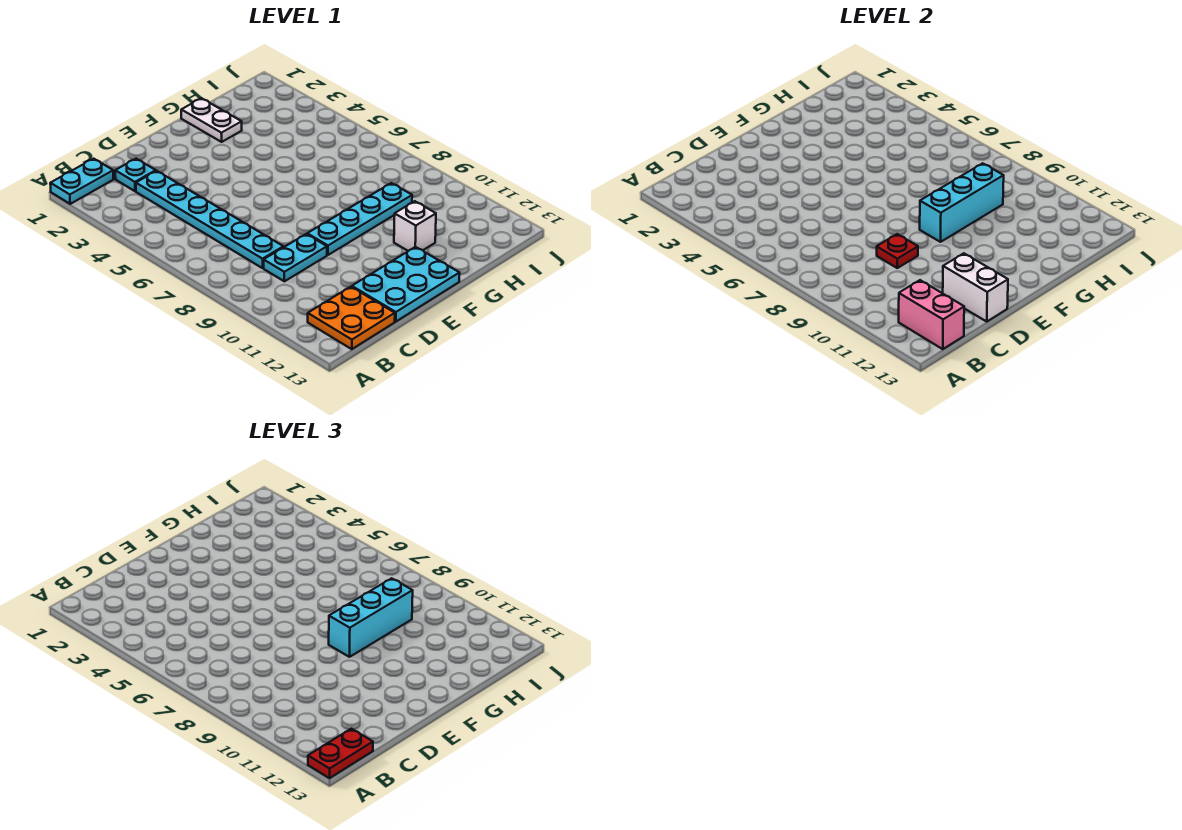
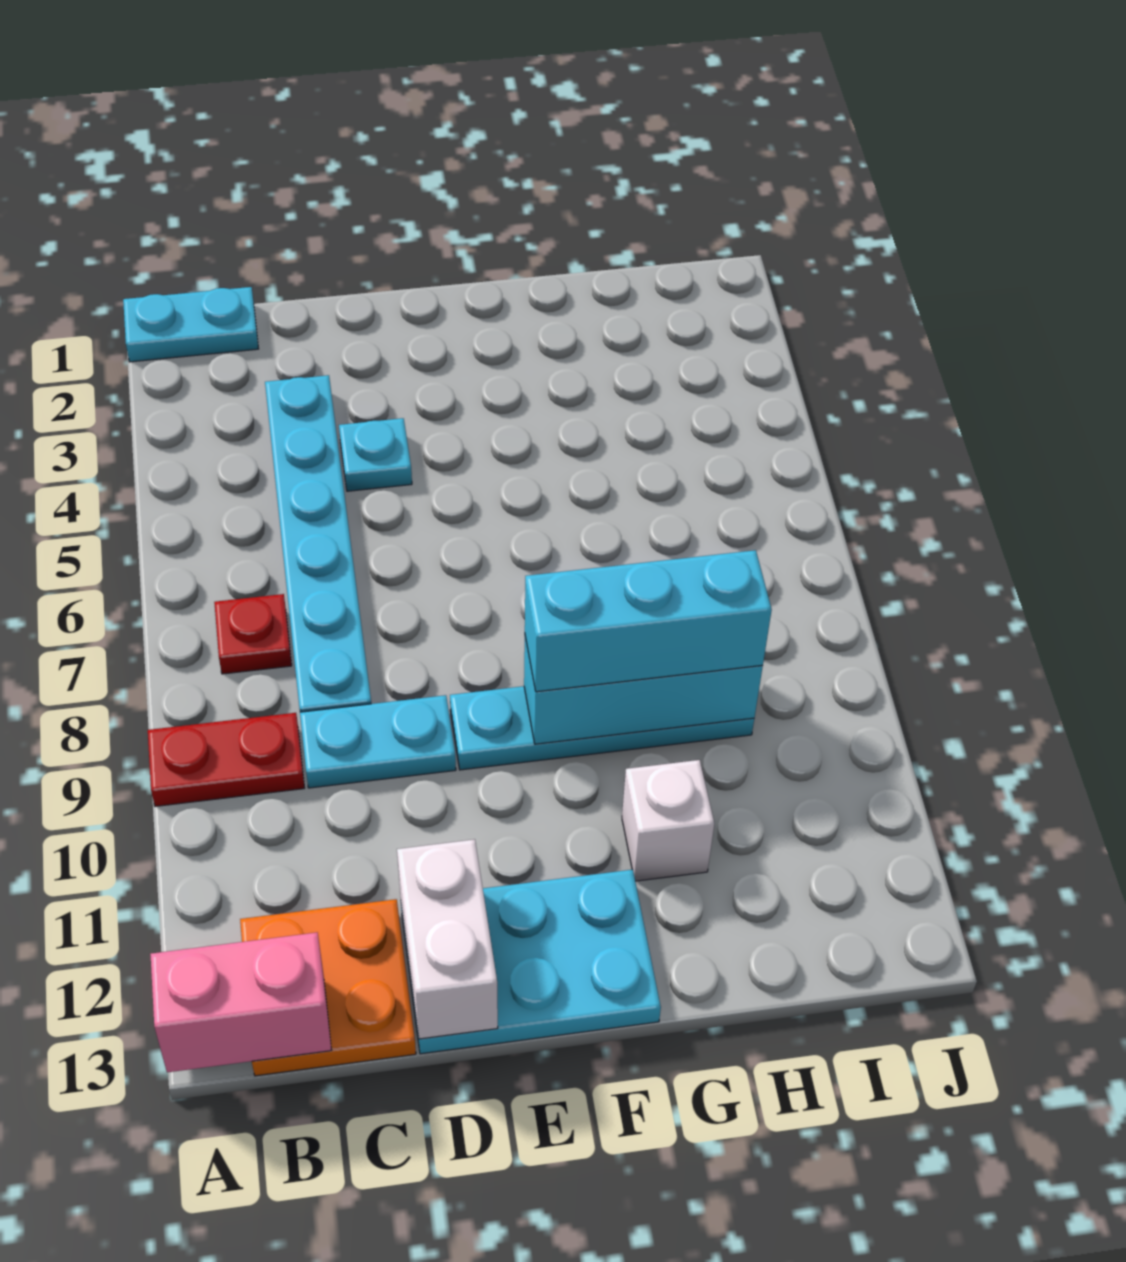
red 1x2 plate [308,729,373,778] -> red 1x2 plate moved to [148,713,304,806]
pink 1x2 brick [899,280,964,349] -> pink 1x2 brick turned to [150,932,331,1072]
cyan 1x1 plate [115,159,156,191] -> cyan 1x1 plate moved to [339,418,412,491]
red 1x1 plate [877,234,918,268] -> red 1x1 plate moved to [214,594,292,674]
white 1x2 plate [181,98,242,142] -> none

